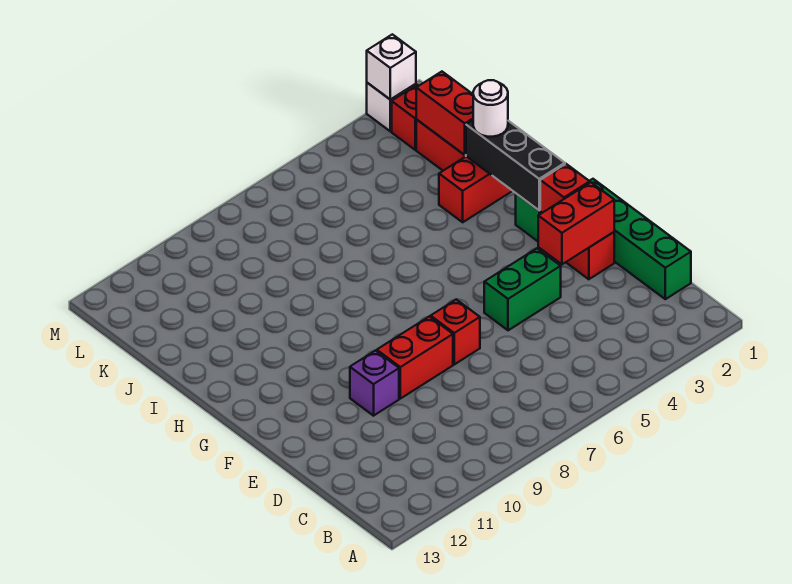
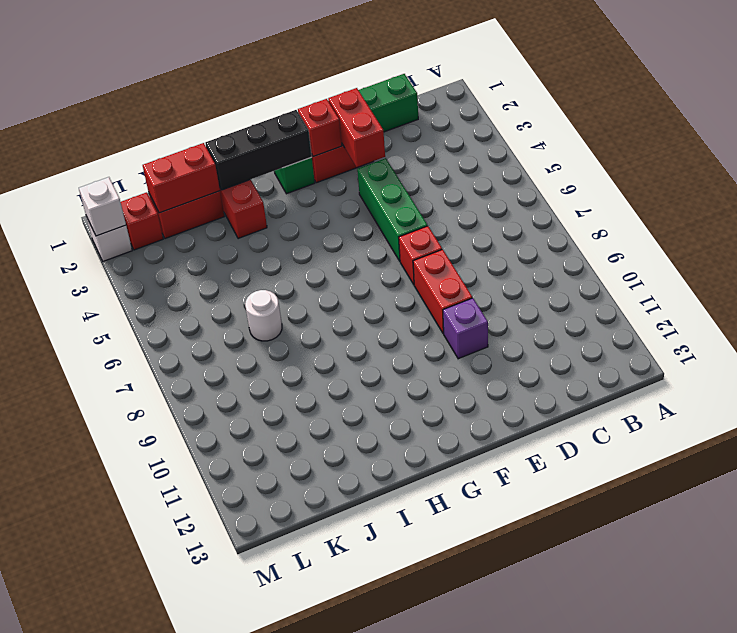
green 1x2 brick [484,249,561,330] -> green 1x3 brick [357,158,427,261]
white 1x1 round brick [473,80,508,137] -> white 1x1 round brick moved to [245,290,282,341]

